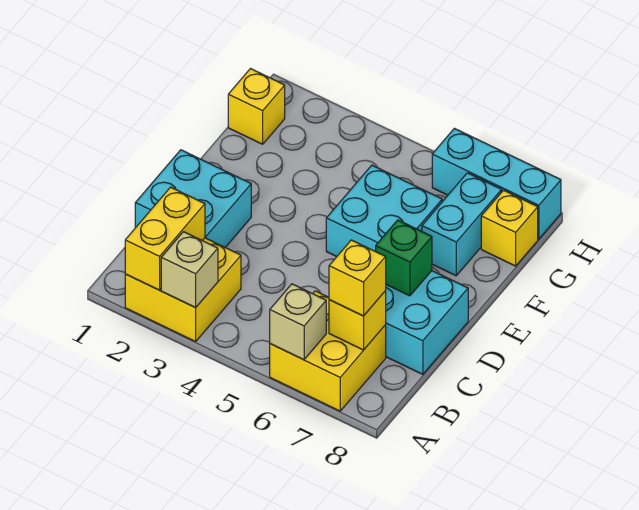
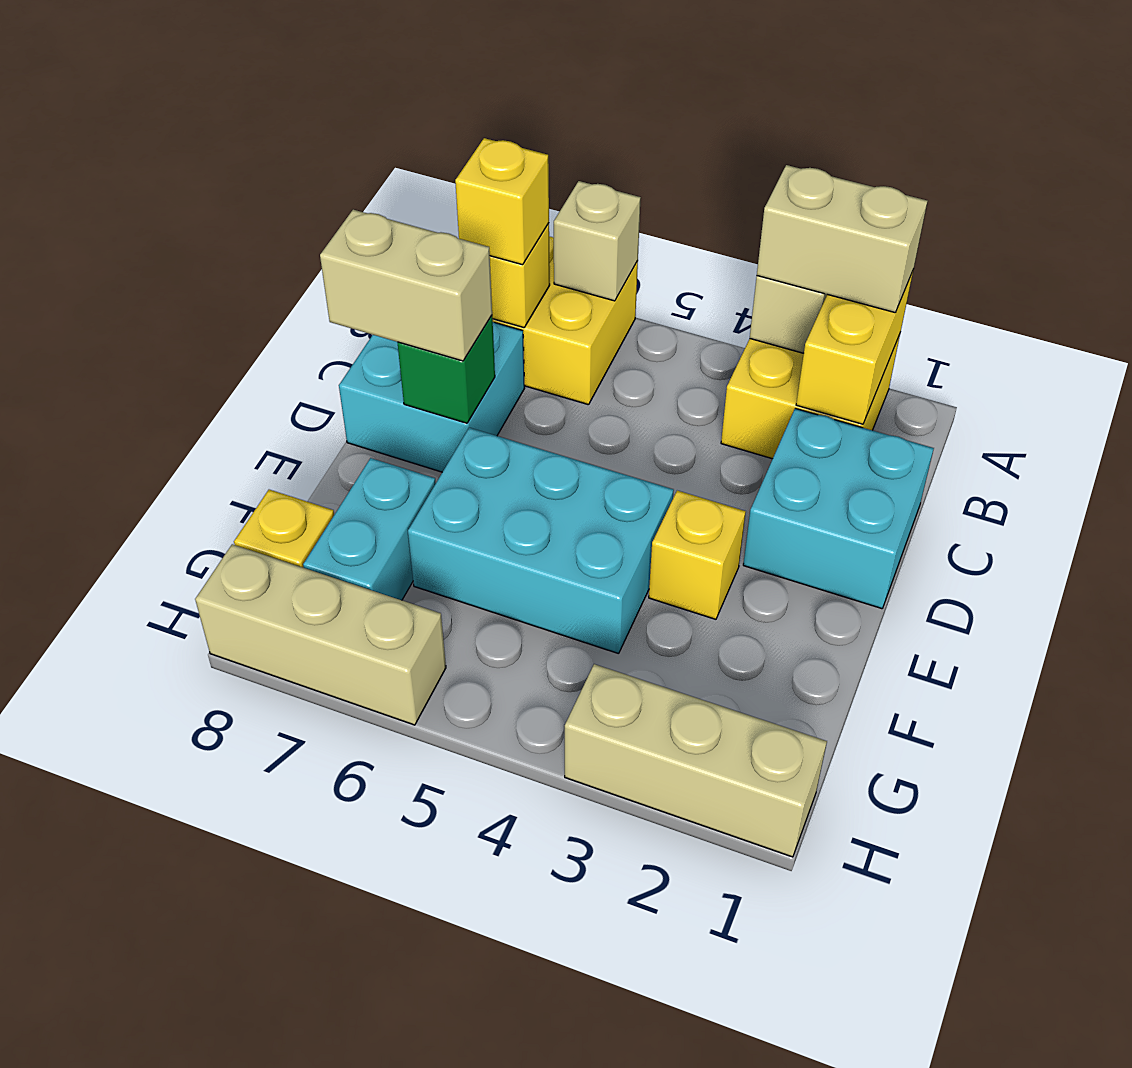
none -> tan 1x2 brick [757,165,927,313]
none -> tan 1x2 brick [320,210,492,361]
cyan 2x2 brick [326,165,442,257] -> cyan 2x3 brick [408,428,674,654]
yellow 1x1 brick [228,69,285,144] -> yellow 1x1 brick moved to [649,491,746,619]
none -> tan 1x3 brick [565,664,827,857]
cyan 1x3 brick [432,128,561,239] -> tan 1x3 brick [195,544,446,725]

